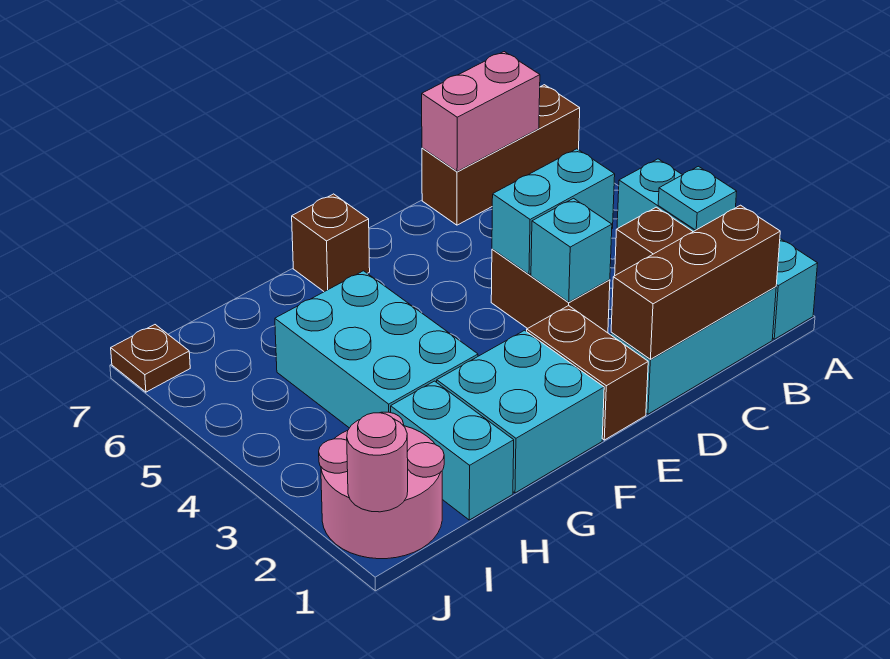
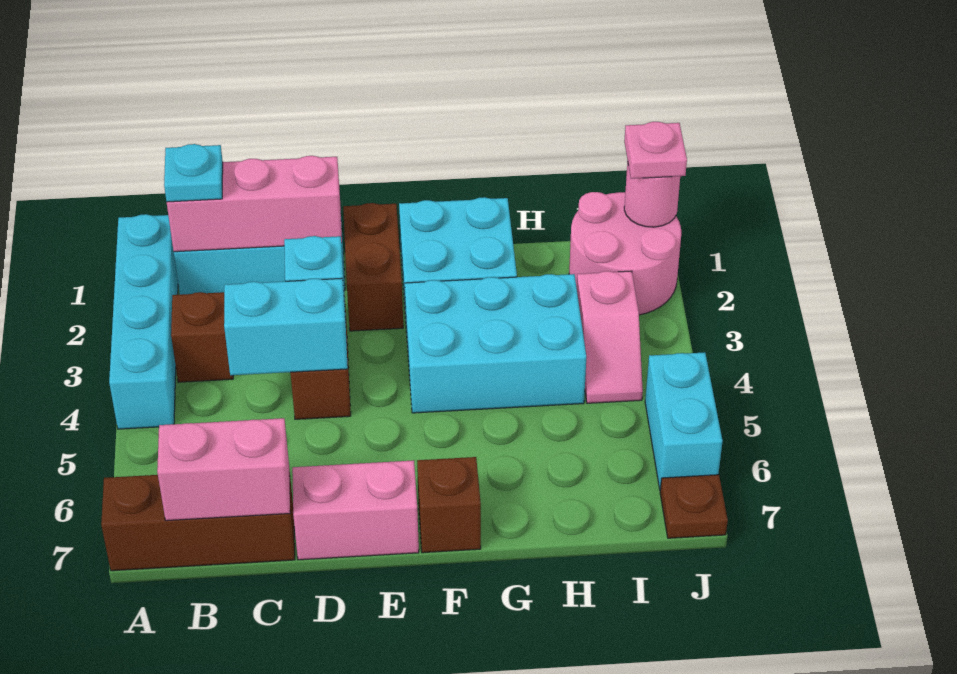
cyan 1x1 plate [658,166,737,230] -> cyan 1x1 plate moved to [164,144,223,202]
brown 1x3 brick [611,205,780,359] -> pink 1x3 brick [167,156,342,252]
none -> pink 1x2 brick [292,460,419,560]
cyan 2x3 brick [275,271,478,428] -> cyan 2x3 brick turned to [405,274,586,413]
cyan 1x2 brick [391,381,514,520] -> cyan 1x2 brick moved to [645,352,723,489]
none -> pink 1x2 slope [577,271,643,403]
none -> pink 1x1 plate [624,122,687,179]

